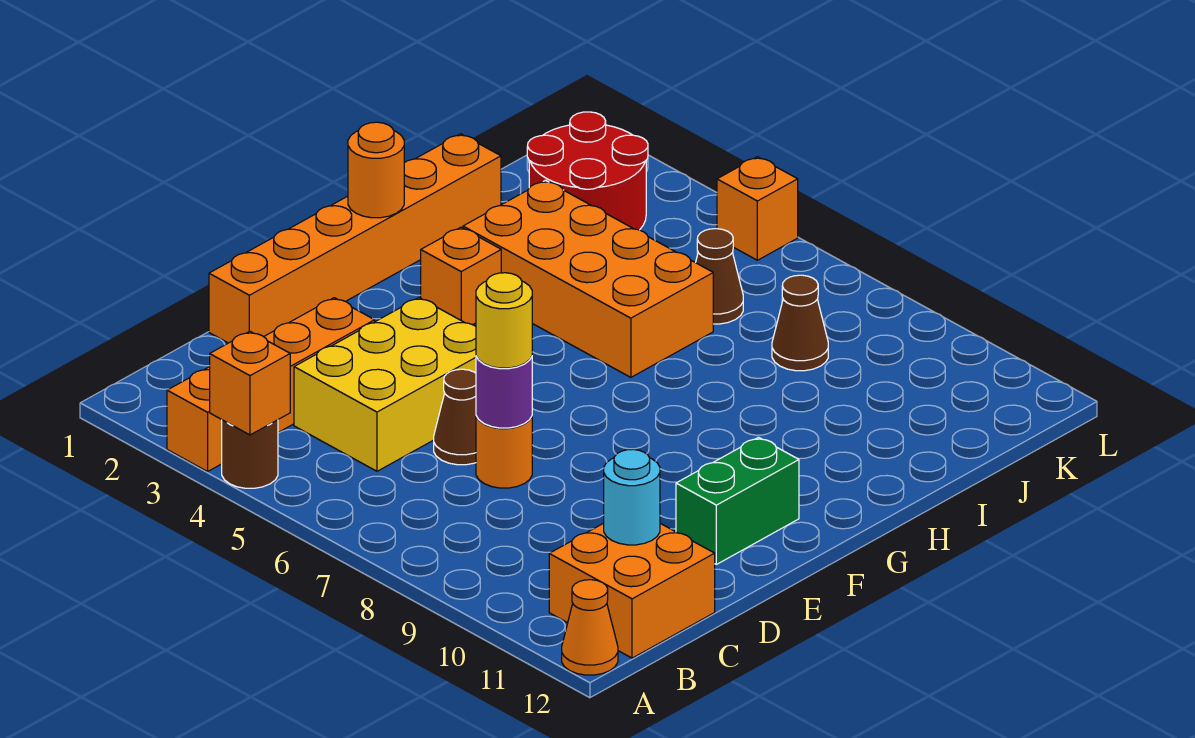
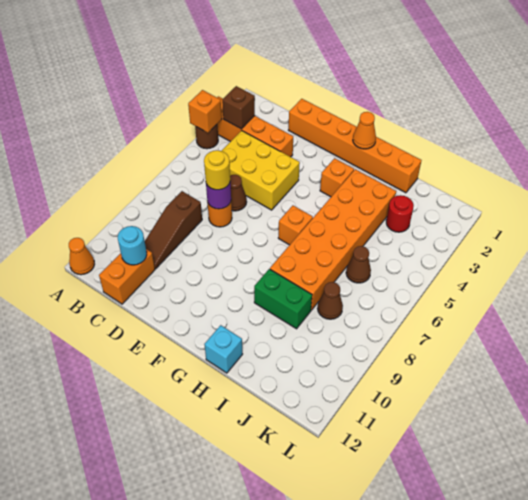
none -> brown 1x1 brick [222,86,255,129]
orange 2x2 brick [549,523,715,658] -> orange 1x2 brick [99,249,155,304]
none -> brown 1x3 slope [145,191,202,269]
green 1x2 brick [676,437,799,564] -> green 1x2 brick moved to [254,269,312,329]
orange 1x1 round brick [348,122,404,218] -> orange 1x1 cone [353,112,376,149]
orange 2x4 brick [463,180,713,377] -> orange 2x6 brick [270,169,396,310]
none -> cyan 1x1 brick [204,325,242,373]
red 2x2 round brick [527,112,648,230] -> red 1x1 round brick [386,195,414,232]
orange 1x1 brick [717,157,798,260] -> orange 1x1 brick moved to [278,206,313,245]

